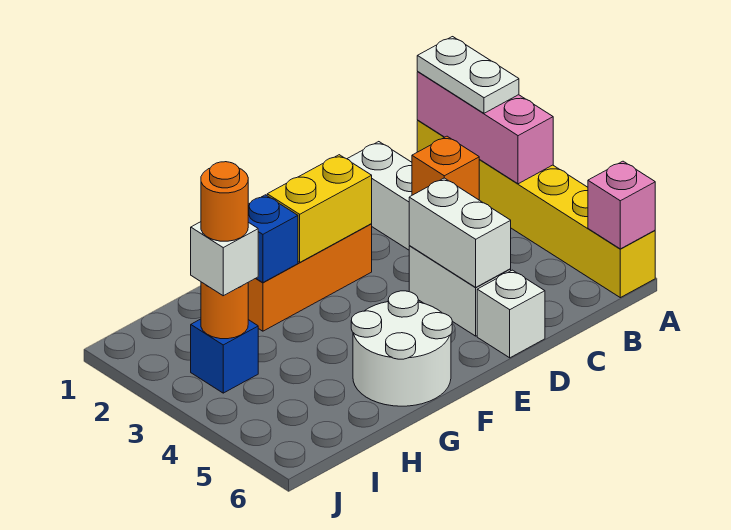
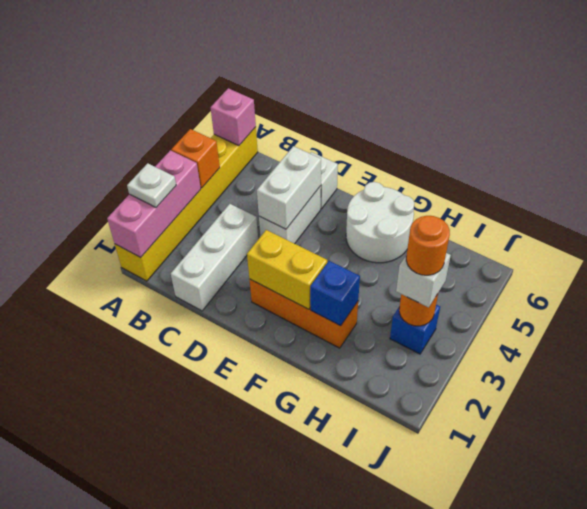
white 1x2 plate [417,37,519,113] -> white 1x1 plate [127,163,176,207]
orange 1x1 brick [412,136,479,200] -> orange 1x1 brick moved to [171,129,220,188]

